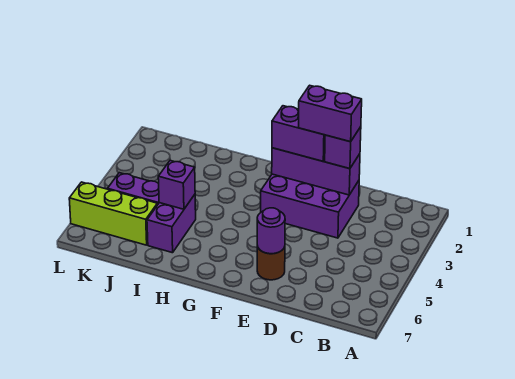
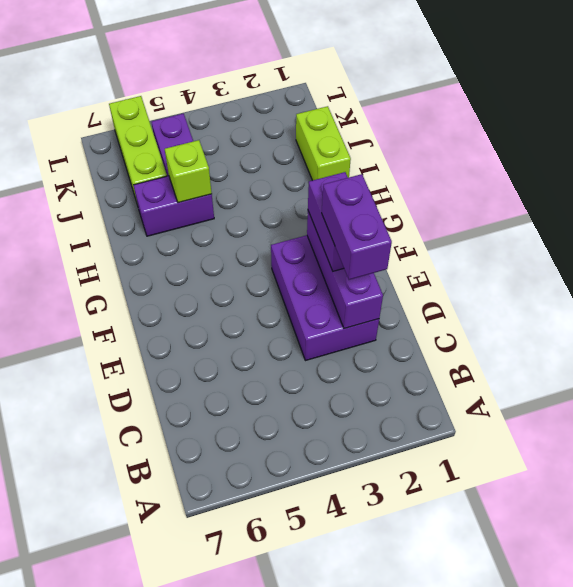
purple 1x1 brick [325,127,361,169] -> none
brown 1x1 round brick [257,246,285,280] -> none
purple 1x1 round brick [257,208,285,254] -> none
none -> lime 1x2 brick [296,106,351,180]
purple 1x1 brick [158,161,195,209] -> lime 1x1 brick [165,140,212,203]

